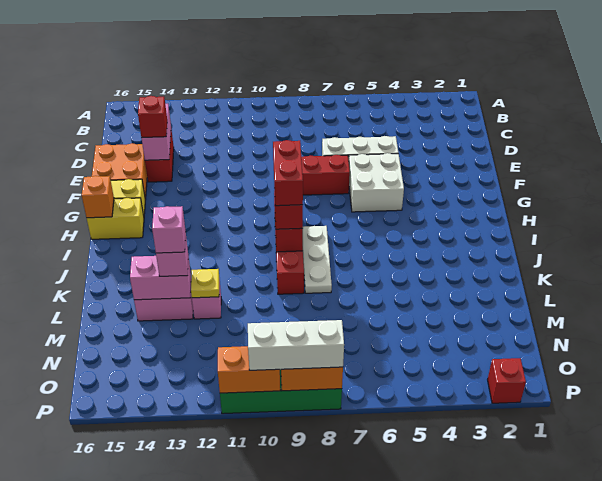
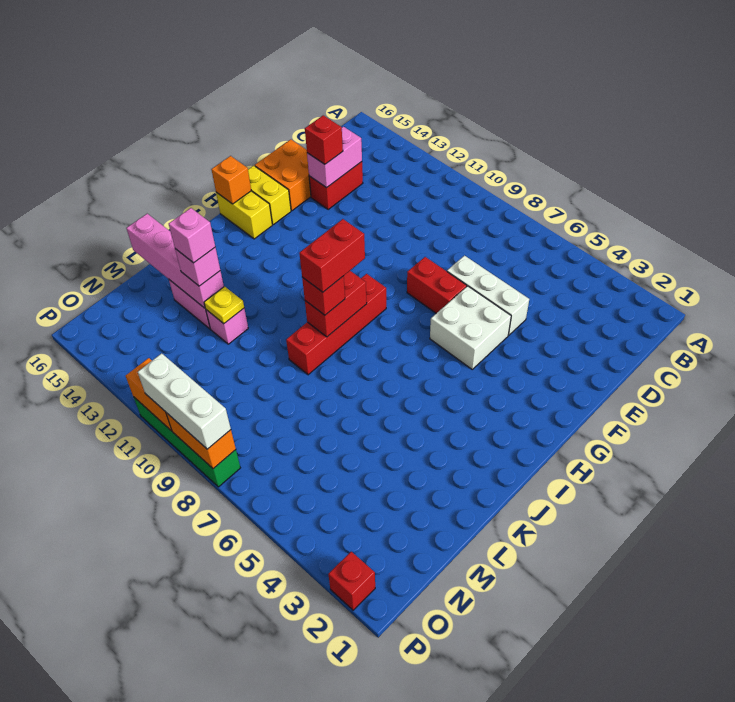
white 1x3 plate [302,226,332,293] -> none
pink 1x2 brick [130,256,191,300] -> pink 1x4 brick [126,214,224,308]

